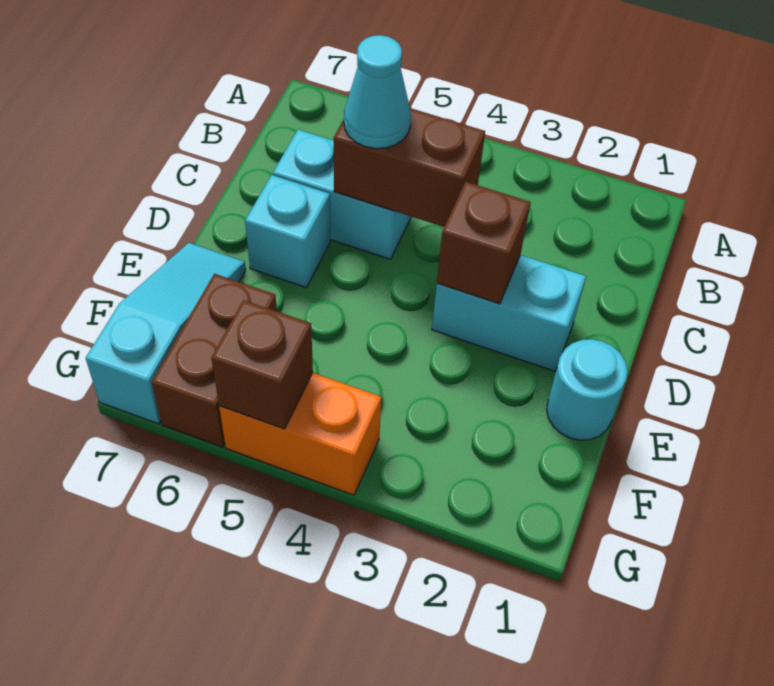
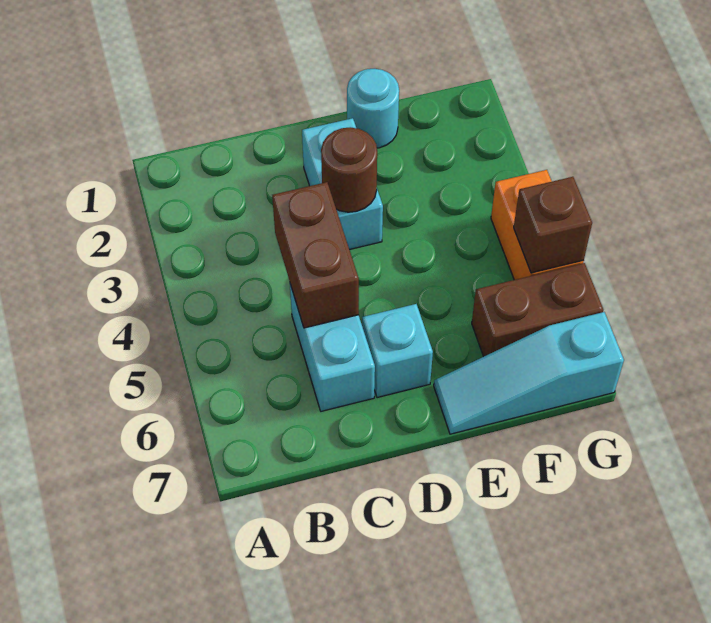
cyan 1x1 cone [344,35,411,148] -> none
brown 1x1 brick [437,182,531,304] -> brown 1x1 round brick [321,127,377,212]

